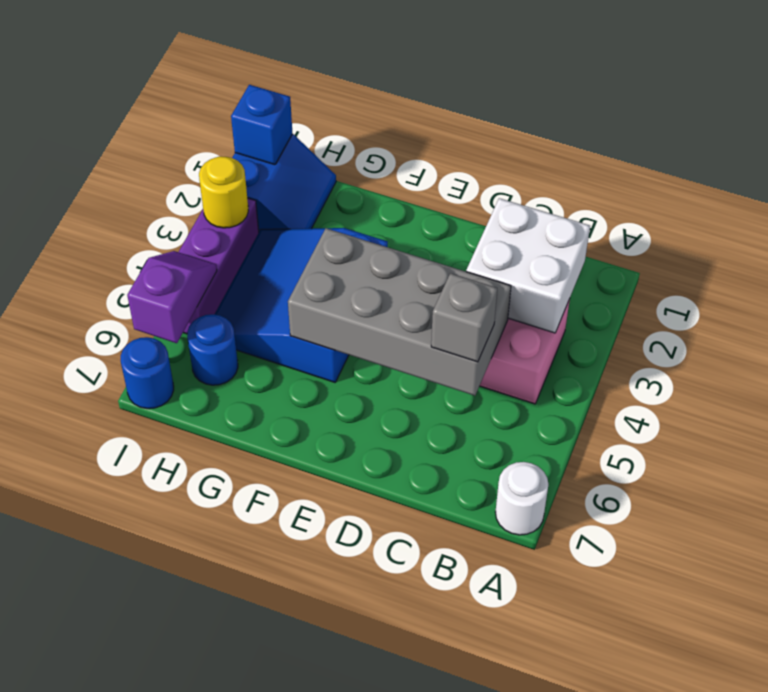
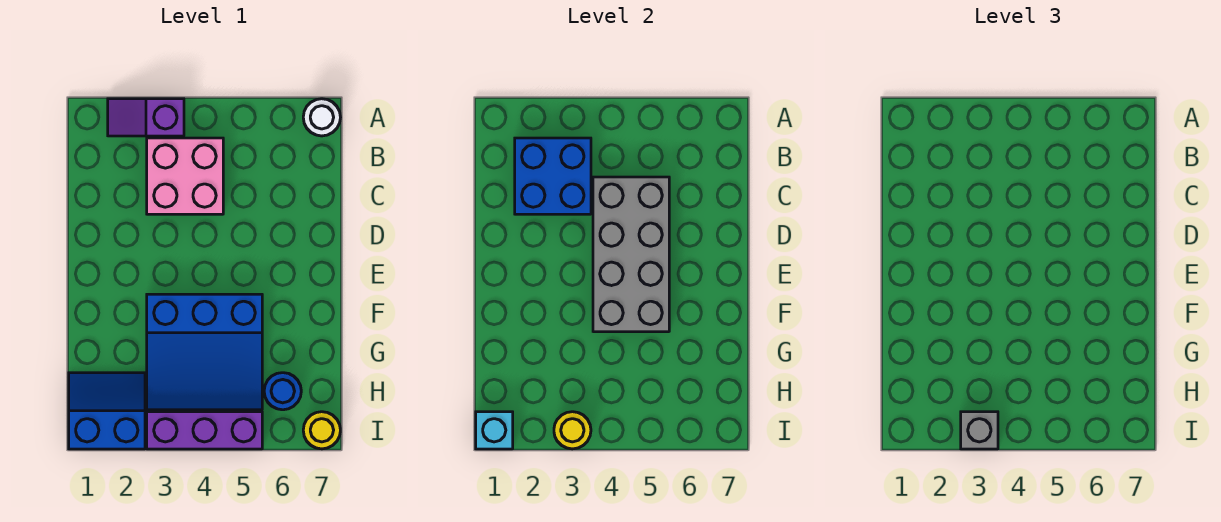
white 2x2 brick [466,198,590,333] -> blue 2x2 brick [515,138,591,214]
grey 1x1 brick [431,273,497,362] -> grey 1x1 brick moved to [961,412,998,449]
blue 1x1 brick [231,85,293,165] -> cyan 1x1 brick [476,412,513,449]
purple 1x2 slope [127,251,217,343] -> purple 1x2 slope moved to [108,99,184,136]
blue 1x1 round brick [121,337,174,409] -> yellow 1x1 round brick [303,412,340,449]

